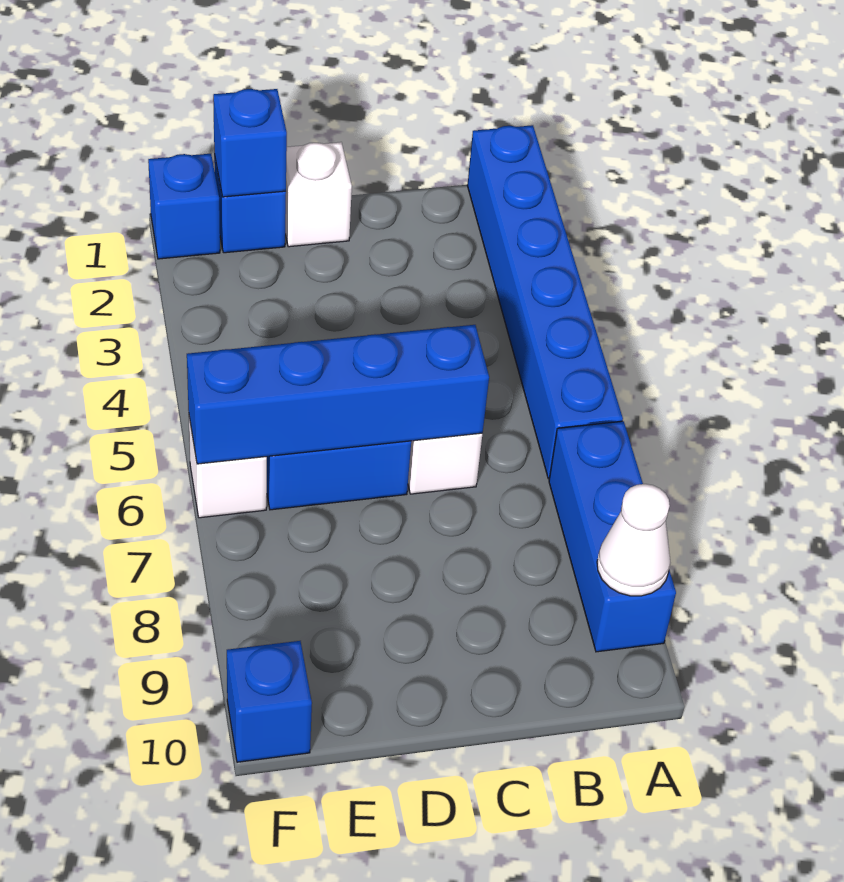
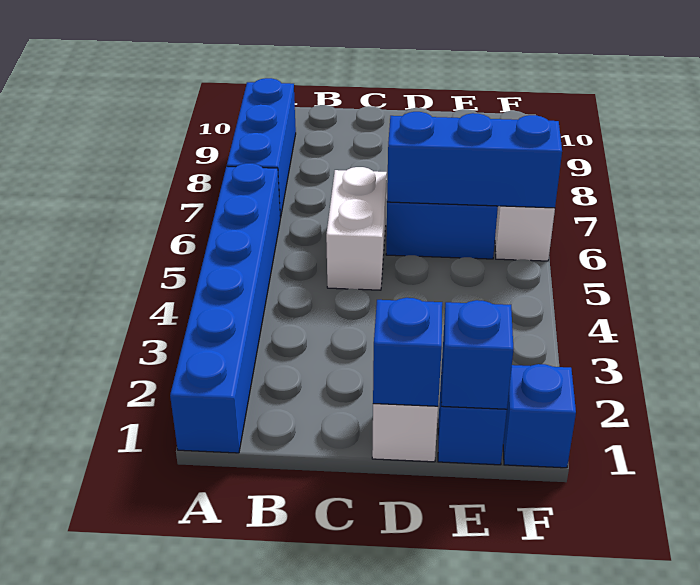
white 1x1 cone [597,484,670,596] -> none
blue 1x4 brick [187,325,489,464] -> blue 1x3 brick [387,112,562,208]
blue 1x1 brick [227,641,312,762] -> blue 1x1 brick moved to [373,298,442,406]

